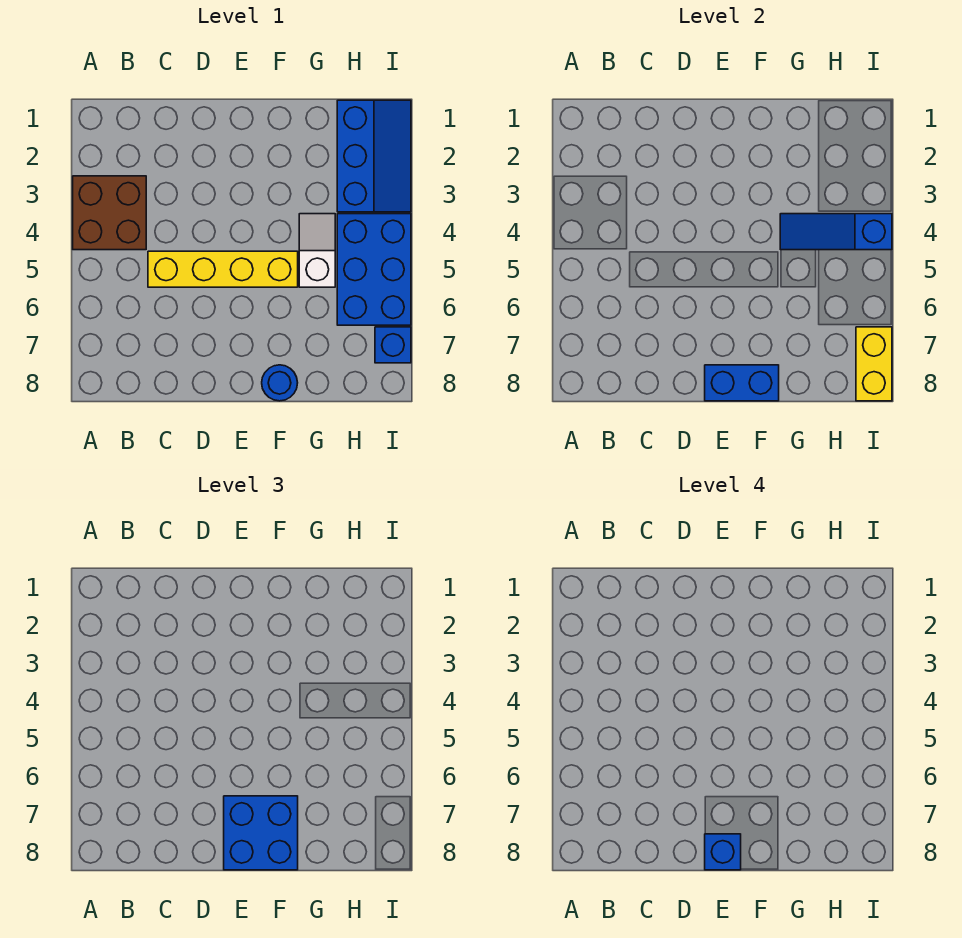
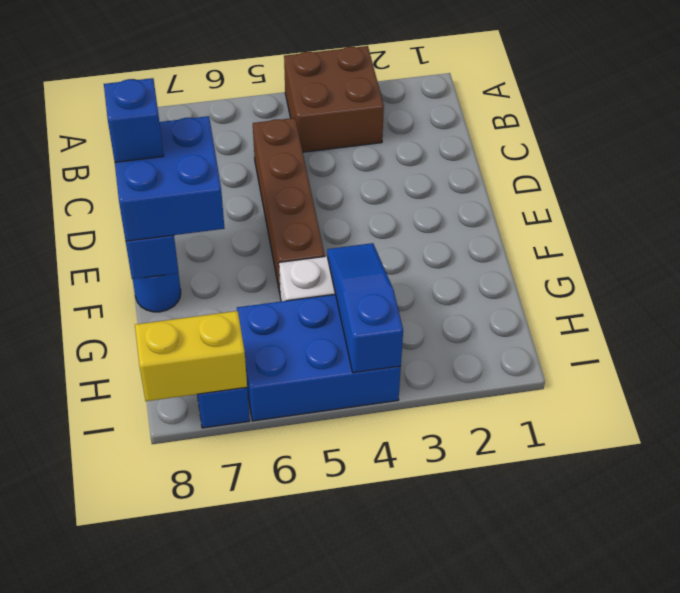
yellow 1x4 brick [148,251,298,287] -> brown 1x4 brick [253,118,325,293]
blue 2x3 slope [337,100,411,212] -> none

